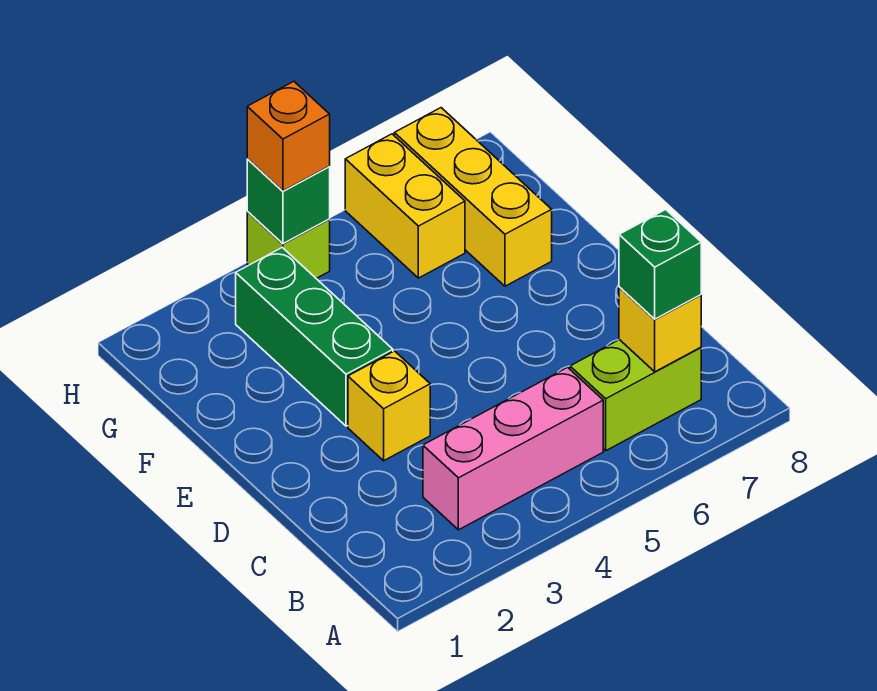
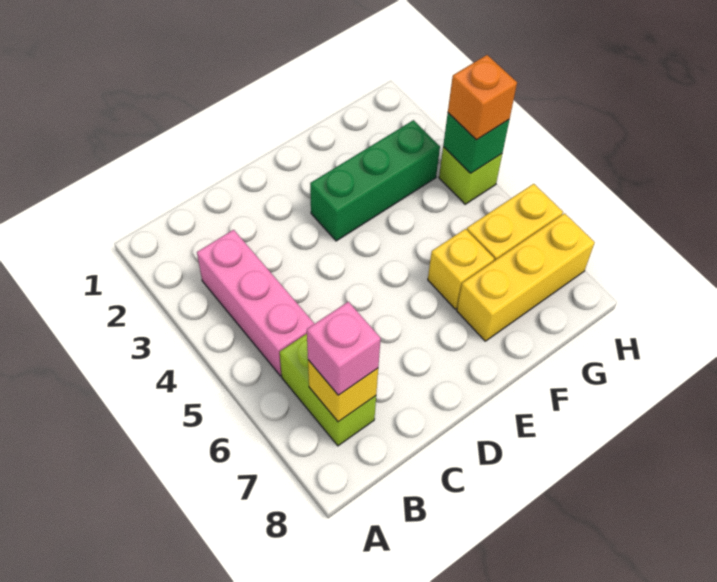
green 1x1 brick [619,210,701,319] -> pink 1x1 brick [307,302,381,395]
yellow 1x1 brick [348,351,430,461] -> yellow 1x1 brick moved to [428,229,494,309]

